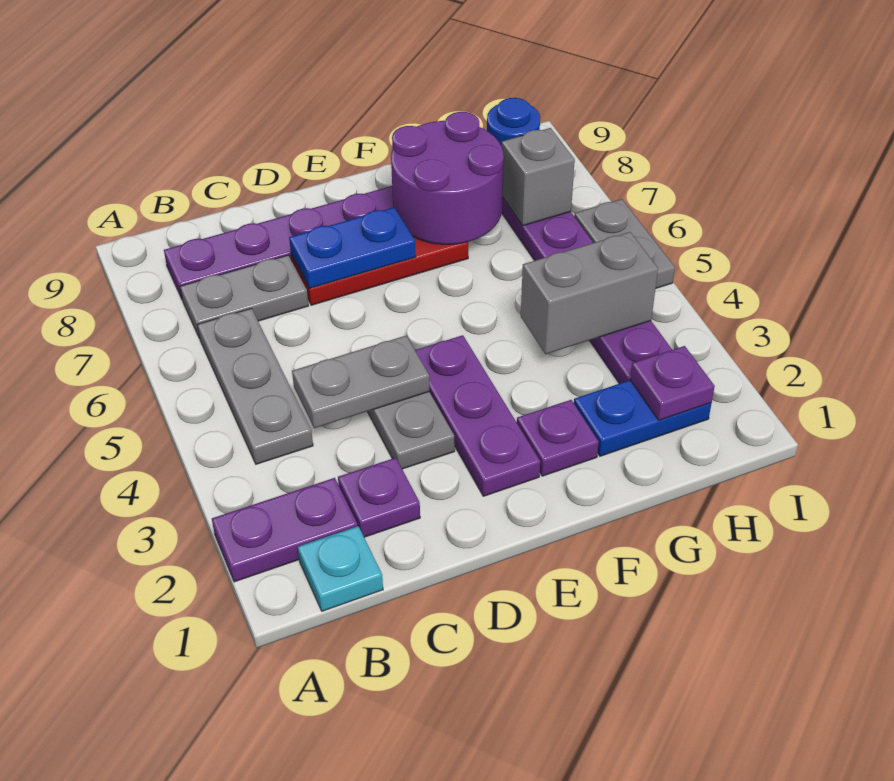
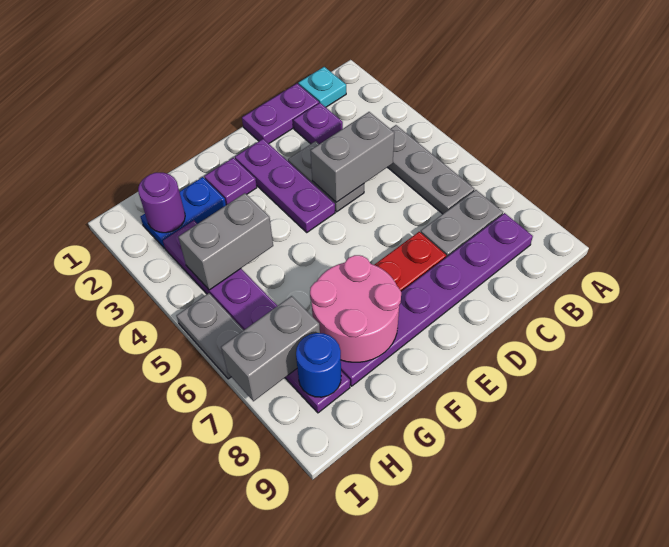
purple 1x2 plate [212,478,357,582] -> purple 1x2 plate moved to [242,84,319,144]
grey 1x2 plate [292,336,430,428] -> grey 1x2 brick [310,112,394,202]
blue 1x2 plate [289,207,416,288] -> none
purple 2x2 round brick [391,112,504,244] -> pink 2x2 round brick [310,255,401,362]
purple 1x1 plate [630,346,715,420] -> purple 1x1 round brick [138,173,185,233]
grey 1x1 brick [502,128,575,226] -> grey 1x2 brick [221,296,320,401]

